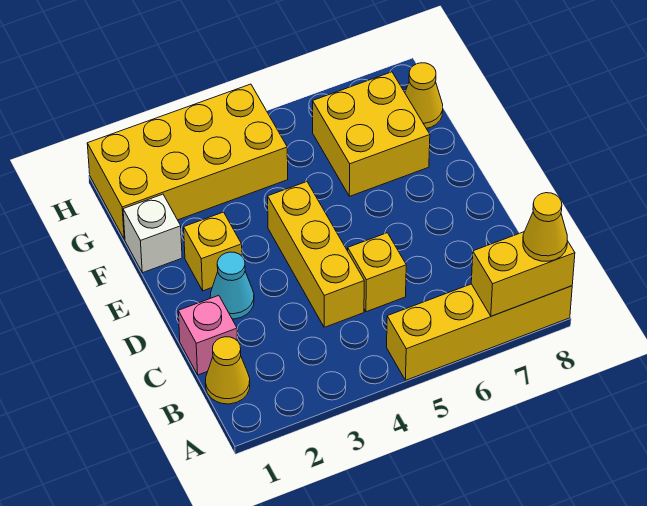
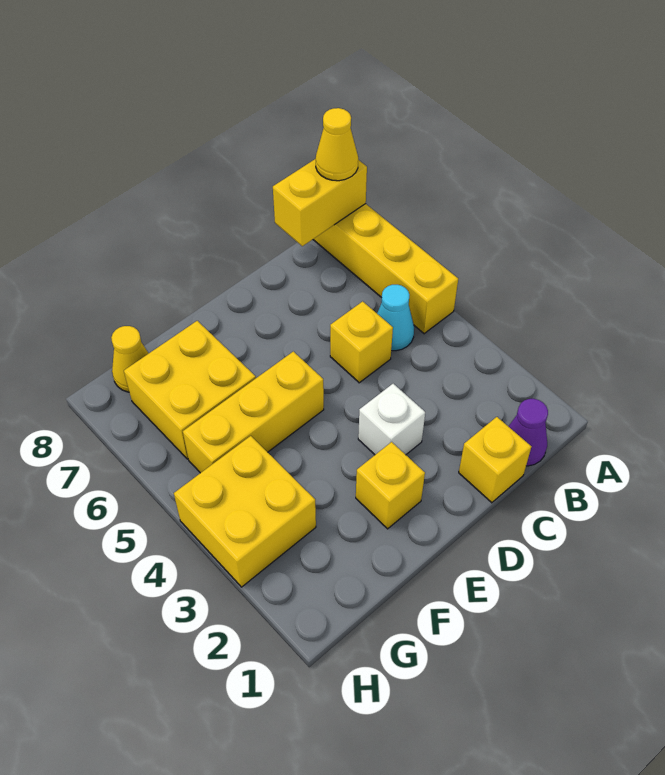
yellow 1x2 brick [471,232,575,316] -> yellow 1x2 brick turned to [273,159,367,246]
yellow 1x1 cone [205,337,250,404] -> purple 1x1 cone [508,399,548,466]
pink 1x1 brick [178,295,237,375] -> yellow 1x1 brick [459,417,532,503]
yellow 1x3 brick [268,182,364,327] -> yellow 1x3 brick moved to [183,351,324,473]
cyan 1x1 cone [210,252,254,319] -> cyan 1x1 cone moved to [377,285,414,351]
white 1x1 brick [123,194,182,273] -> white 1x1 brick moved to [358,384,425,455]
yellow 2x4 brick [87,84,288,239] -> yellow 2x2 brick [174,436,316,587]

